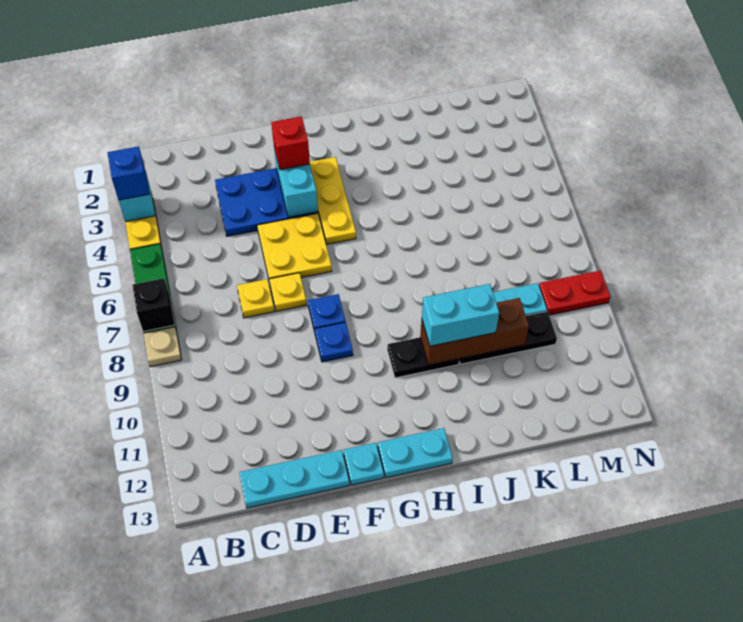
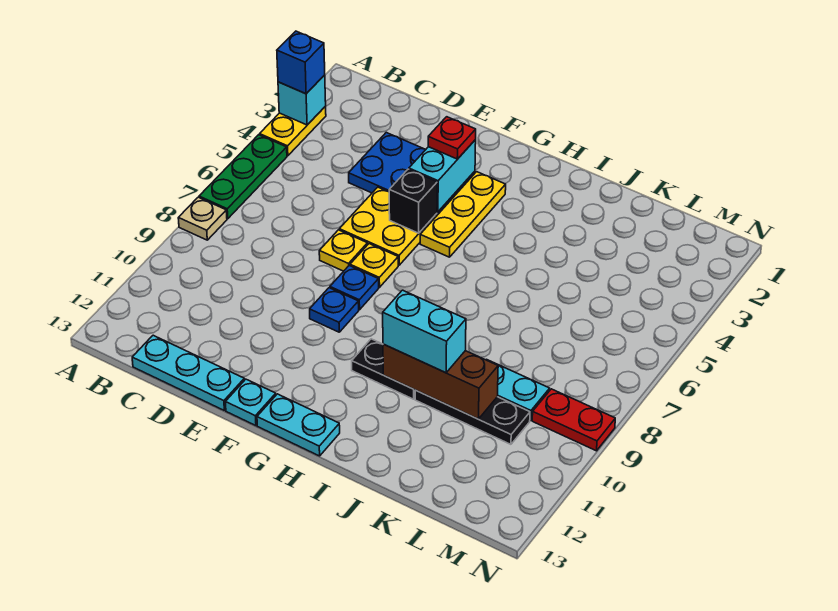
black 1x1 brick [132,278,175,332] -> black 1x1 brick moved to [389,169,437,233]
yellow 1x1 plate [237,279,274,318] -> yellow 1x1 plate moved to [350,244,398,287]
red 1x1 brick [271,116,310,170] -> red 1x1 plate [428,117,476,159]

